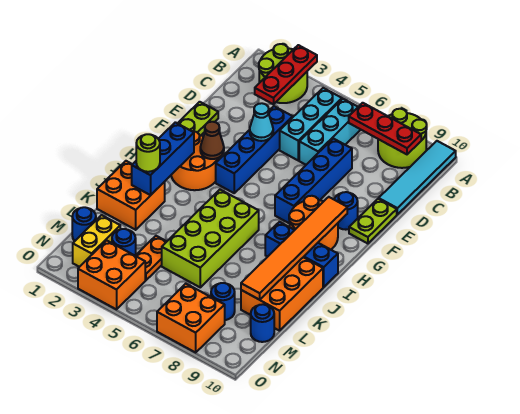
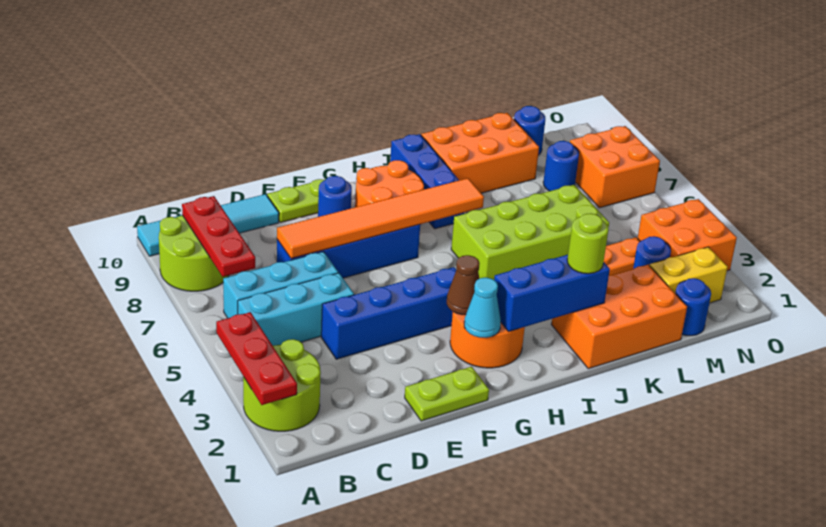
red 1x3 plate [255,45,317,104] -> red 1x3 plate turned to [216,312,297,405]
cyan 1x1 cone [250,103,273,141] -> cyan 1x1 cone moved to [464,278,501,338]
orange 1x6 tile [241,197,347,300] -> orange 1x6 tile moved to [277,178,484,259]
orange 2x2 brick [97,161,165,230] -> orange 2x3 brick [552,265,687,369]

